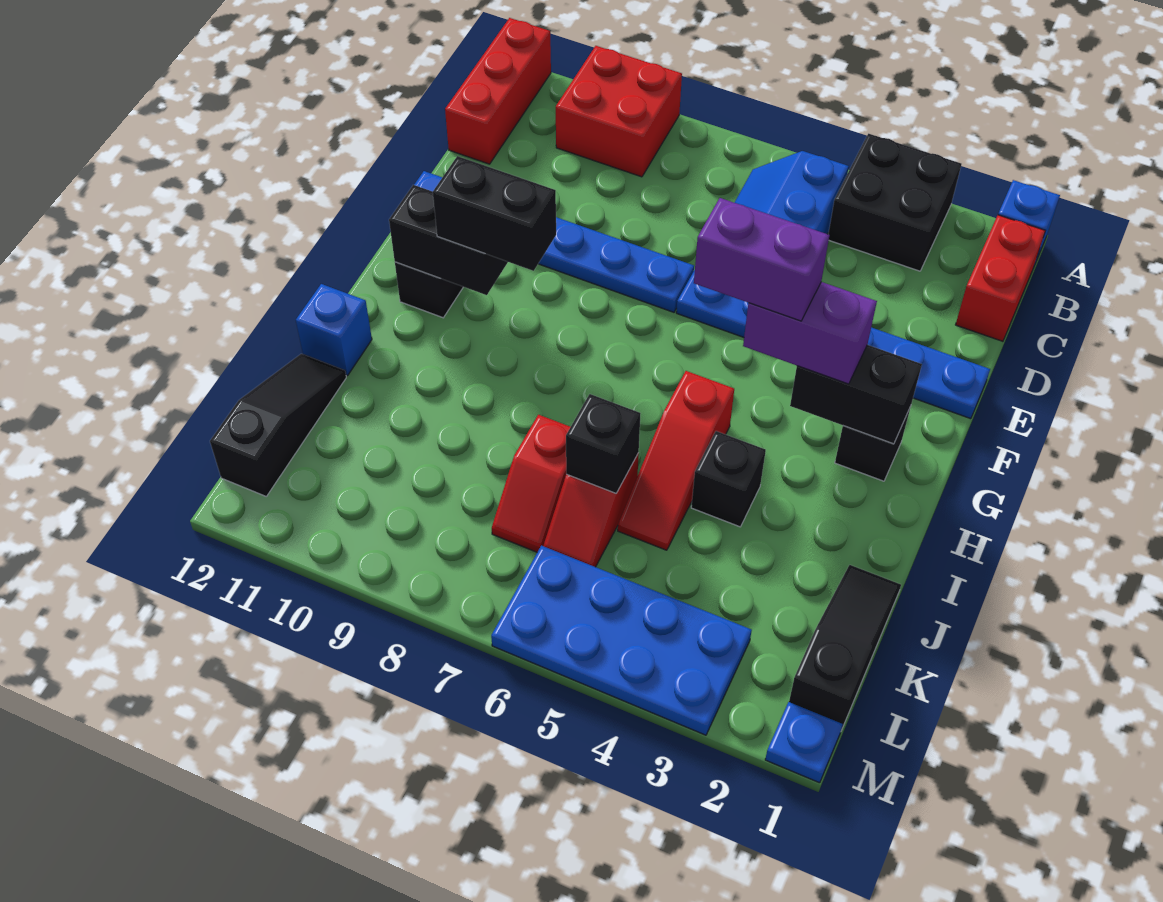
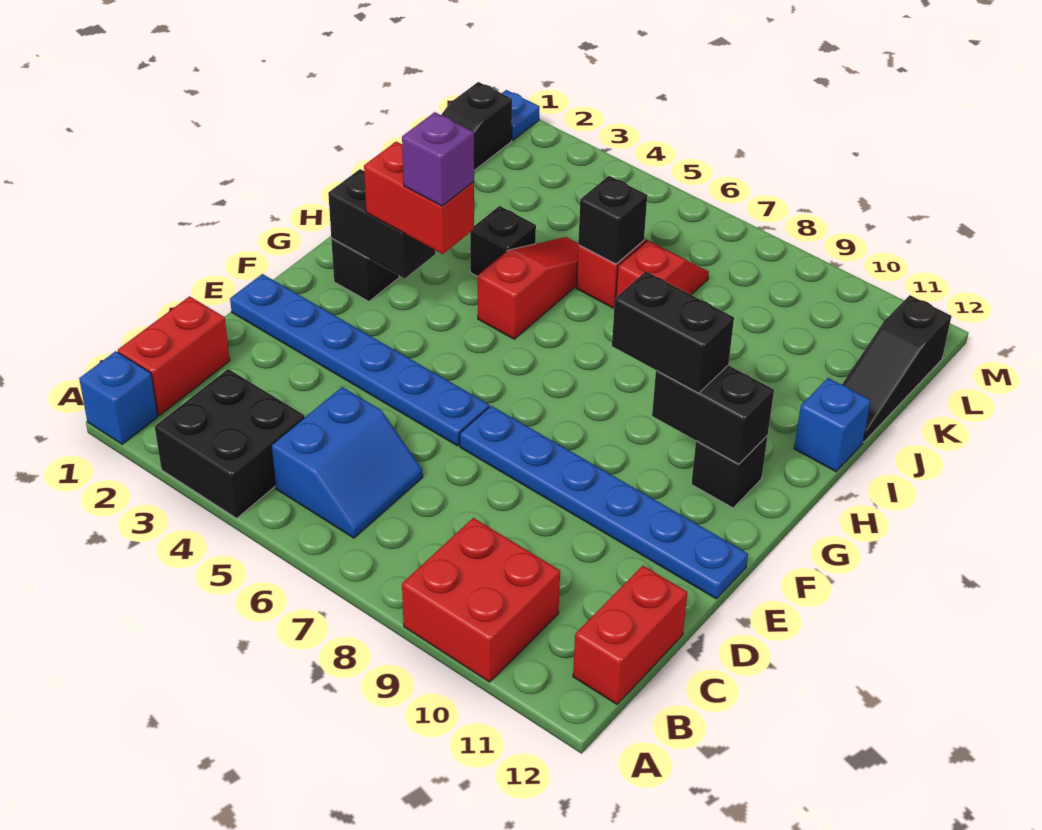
red 1x3 brick [445,18,551,164] -> red 1x2 brick [573,566,687,704]
purple 1x2 brick [743,282,877,384] -> red 1x2 brick [364,142,474,254]
purple 1x2 brick [694,198,829,321] -> purple 1x1 brick [402,112,474,206]
blue 2x4 plate [491,546,752,735] -> none

